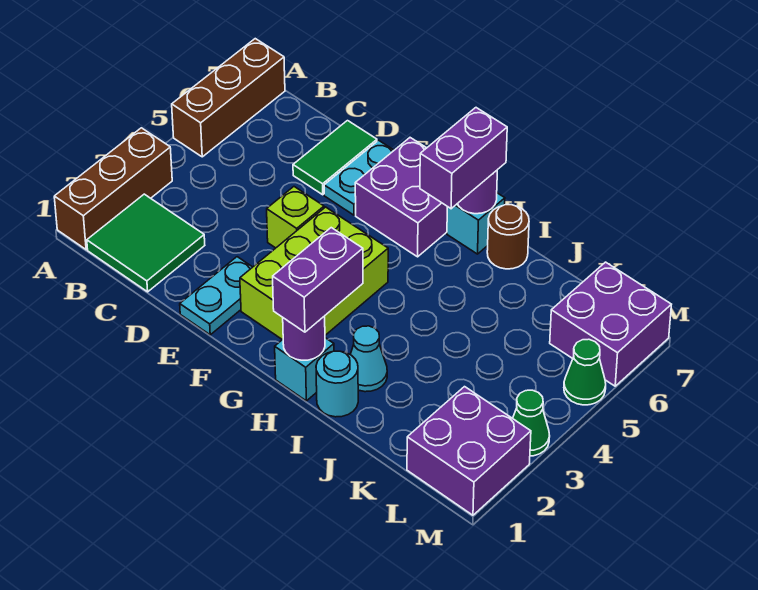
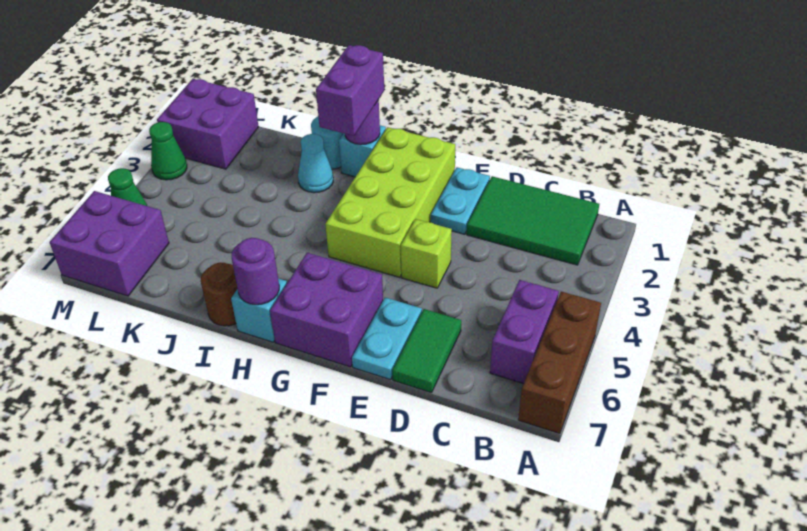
brown 1x3 brick [54,128,172,250] -> none
green 2x2 tile [87,194,205,292] -> green 2x3 tile [467,176,599,265]
lime 2x3 brick [240,207,388,340] -> lime 2x4 brick [325,127,455,277]
purple 1x2 brick [420,108,507,209] -> purple 1x2 brick moved to [490,280,559,384]

